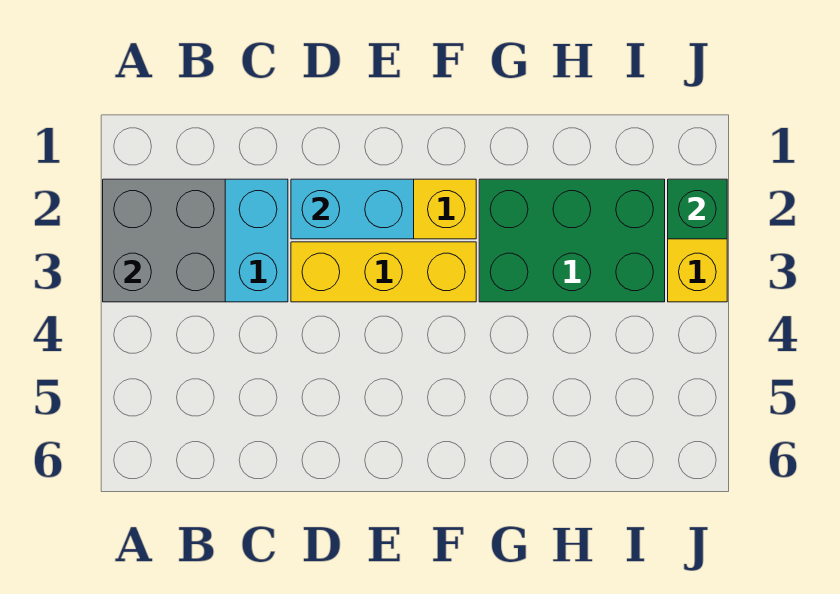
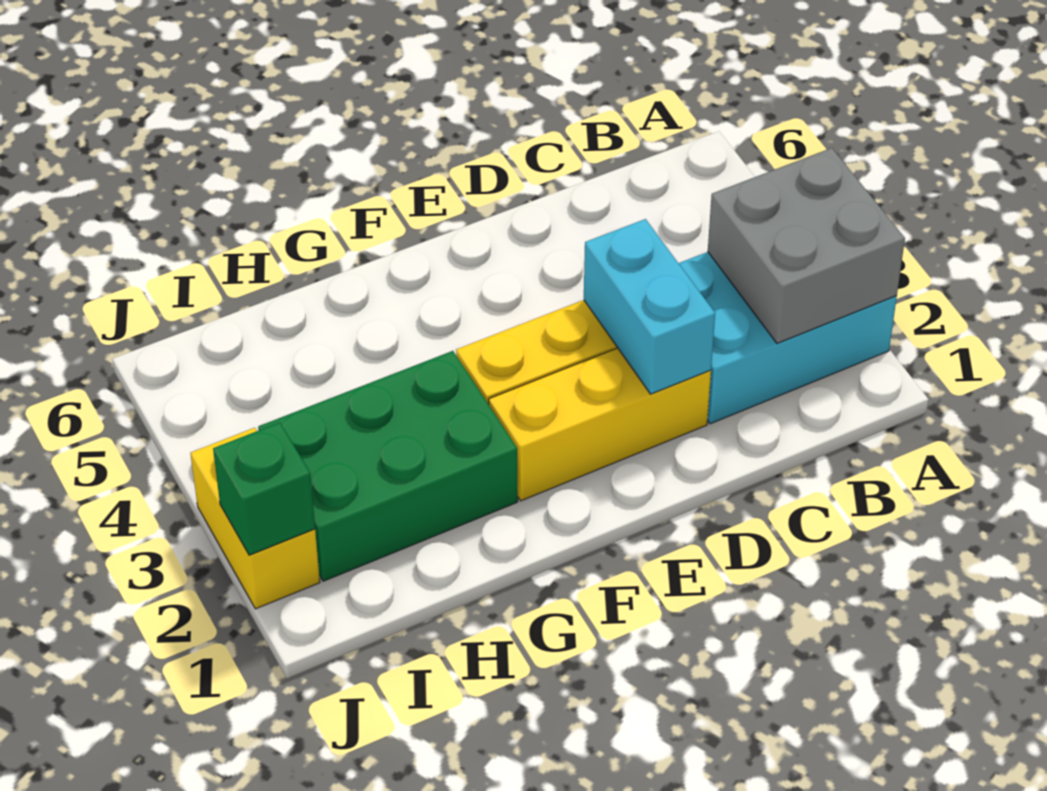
cyan 1x2 brick [291,179,414,239] -> cyan 1x2 brick turned to [584,219,715,394]

